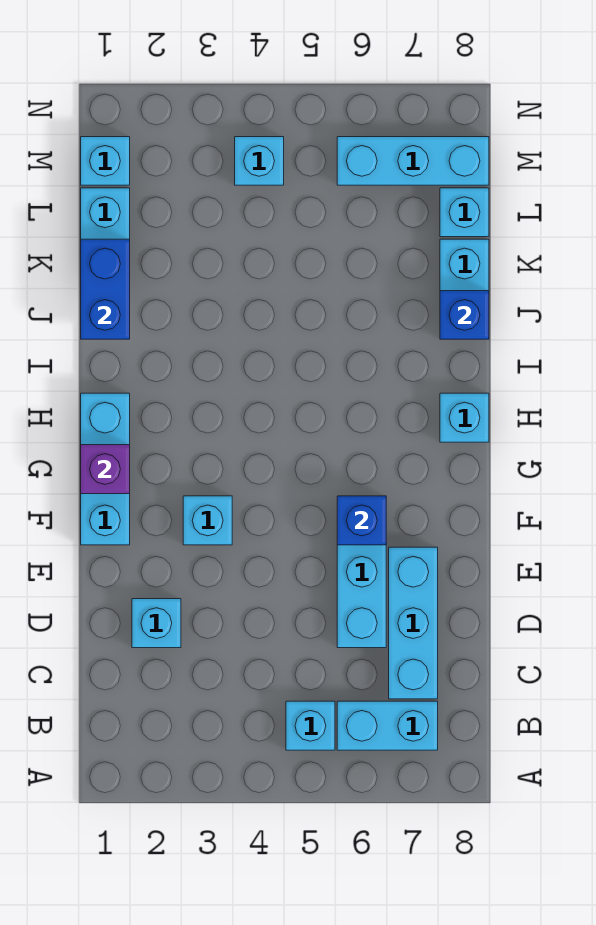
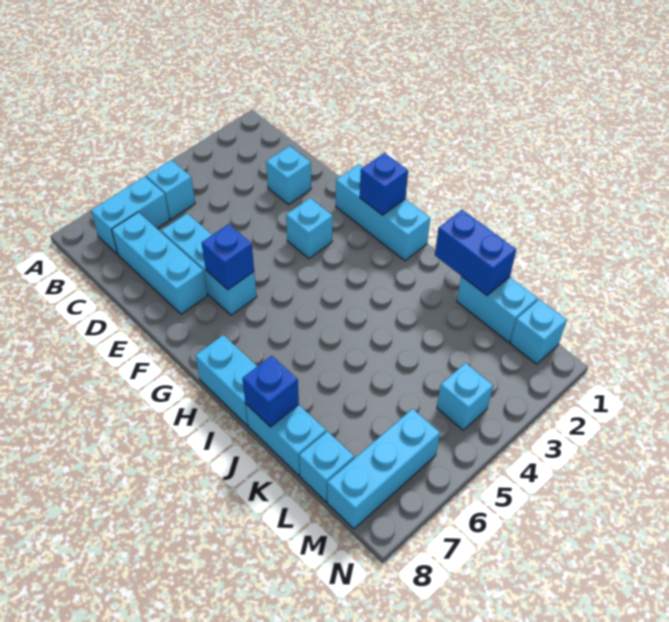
purple 1x1 brick [81,445,130,494] -> blue 1x1 brick [360,153,408,215]
cyan 1x1 brick [440,393,489,442] -> cyan 1x2 brick [195,335,257,425]

